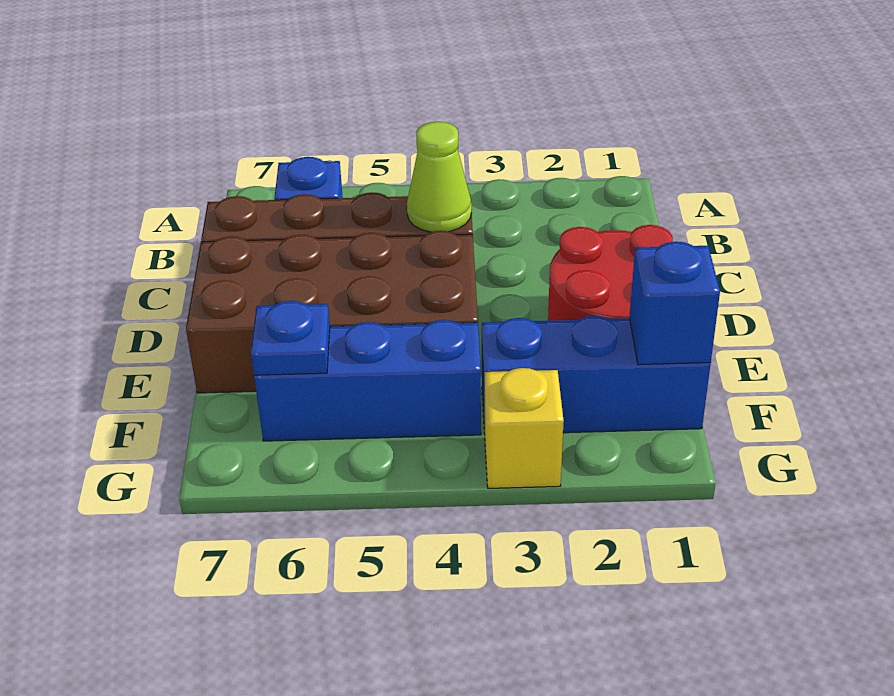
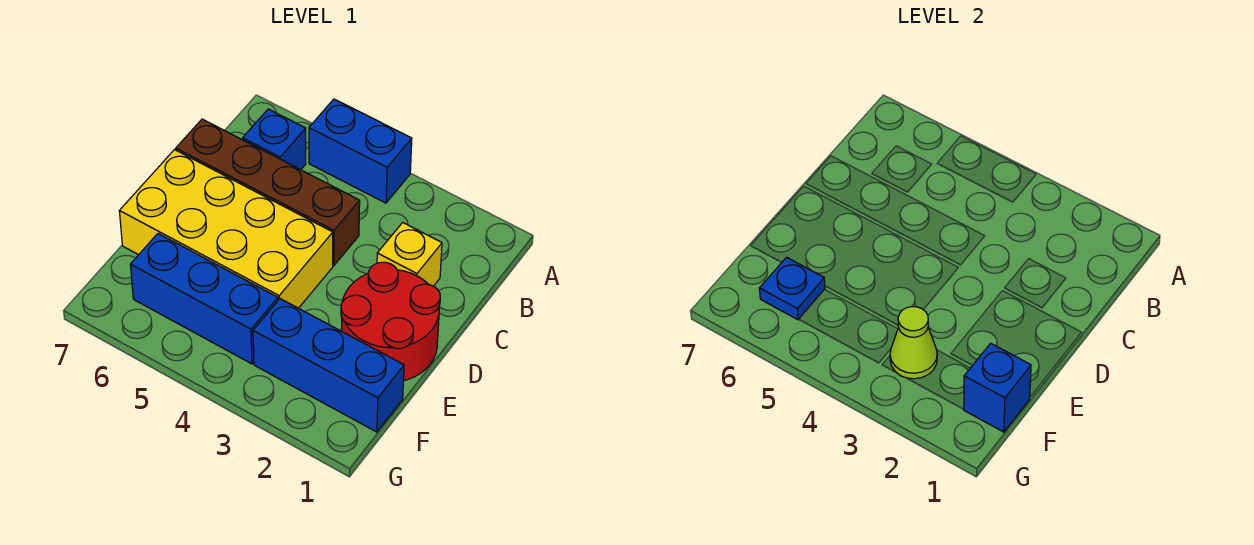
none -> blue 1x2 brick [309,99,412,203]
lime 1x1 cone [407,122,472,232] -> lime 1x1 cone moved to [890,307,937,379]
brown 2x4 brick [186,231,478,393] -> yellow 2x4 brick [119,150,333,308]
yellow 1x1 brick [484,368,564,488] -> yellow 1x1 brick moved to [377,223,442,286]

